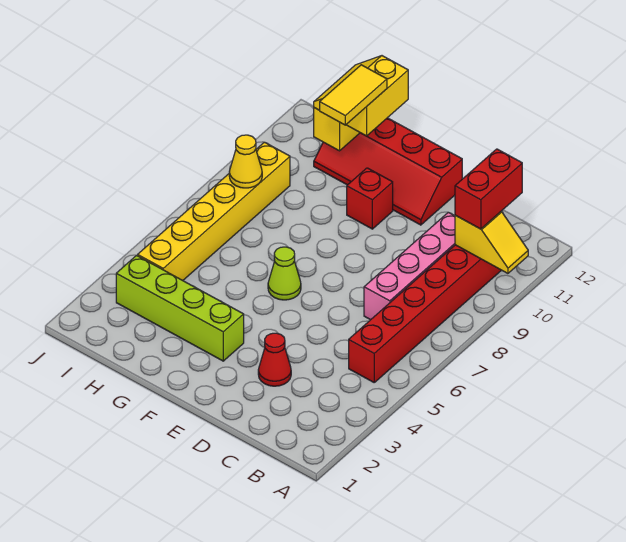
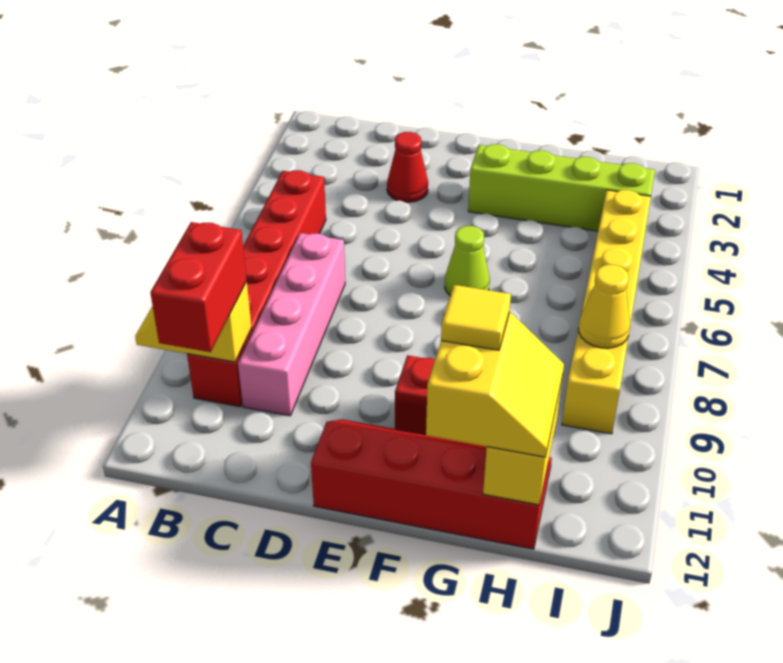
yellow 1x2 tile [319,65,387,125] -> yellow 1x1 tile [441,285,511,350]

